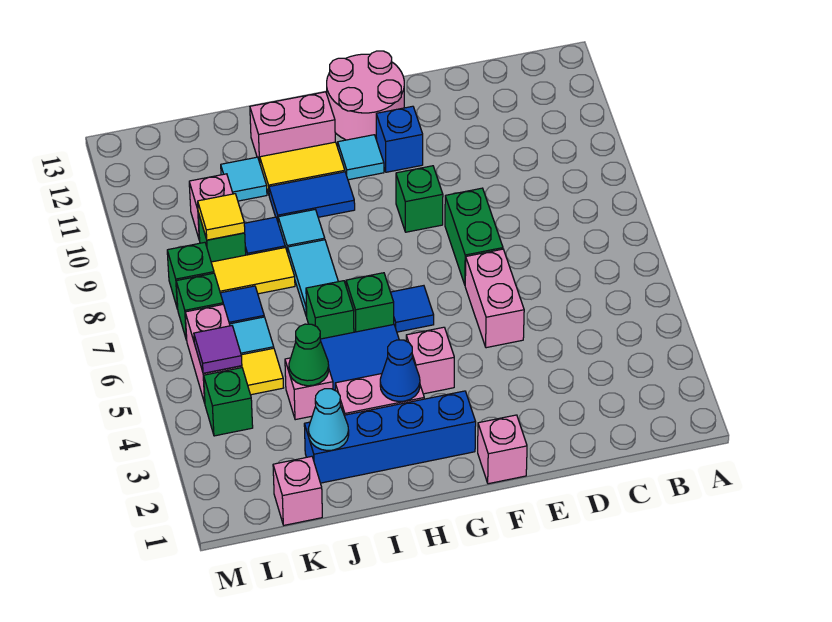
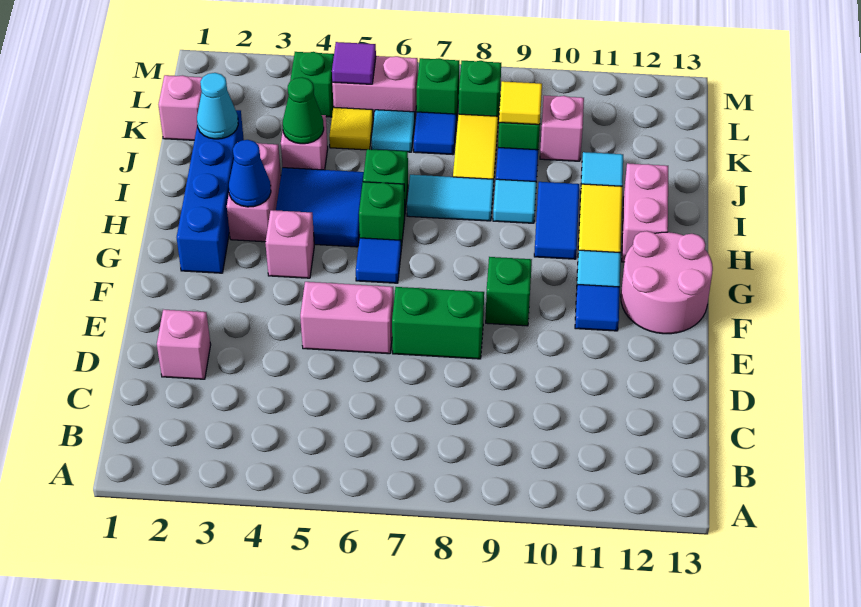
pink 1x1 brick [478,415,527,484] -> pink 1x1 brick moved to [157,309,211,379]
blue 1x1 brick [376,106,423,172] -> blue 1x1 tile [575,284,620,331]

